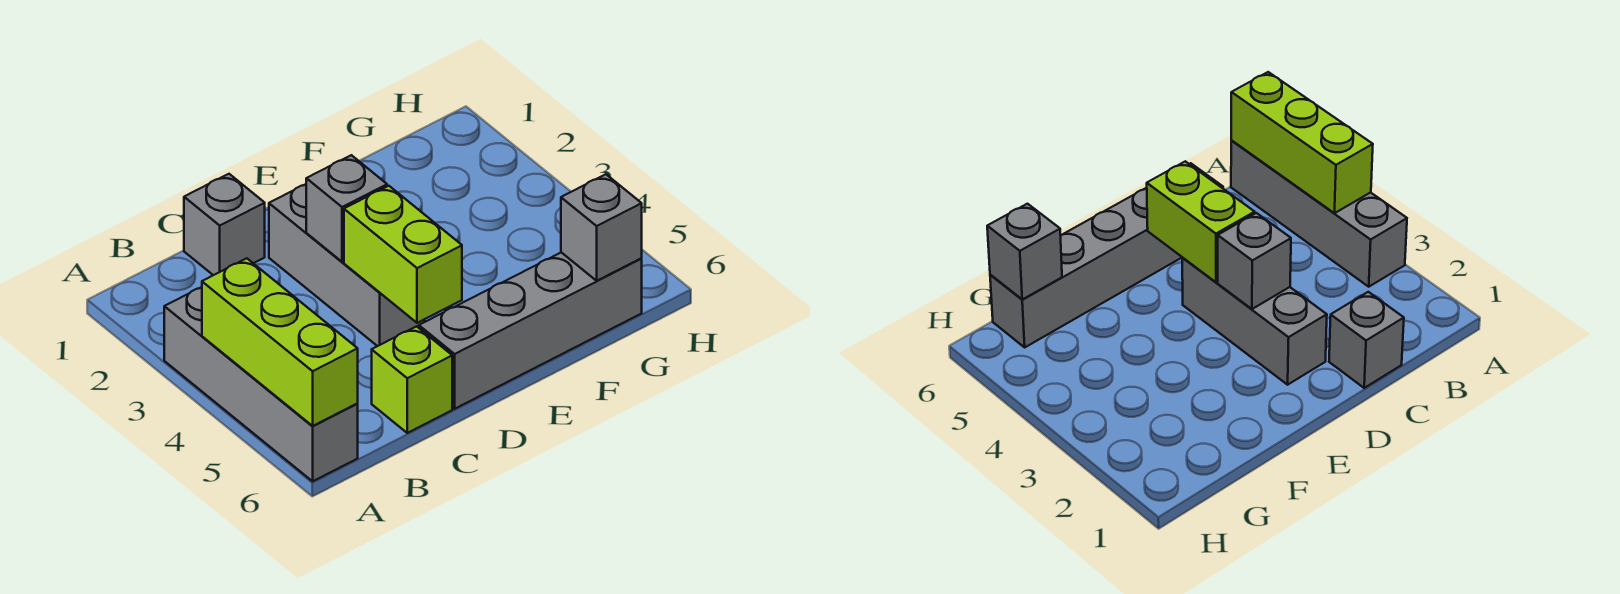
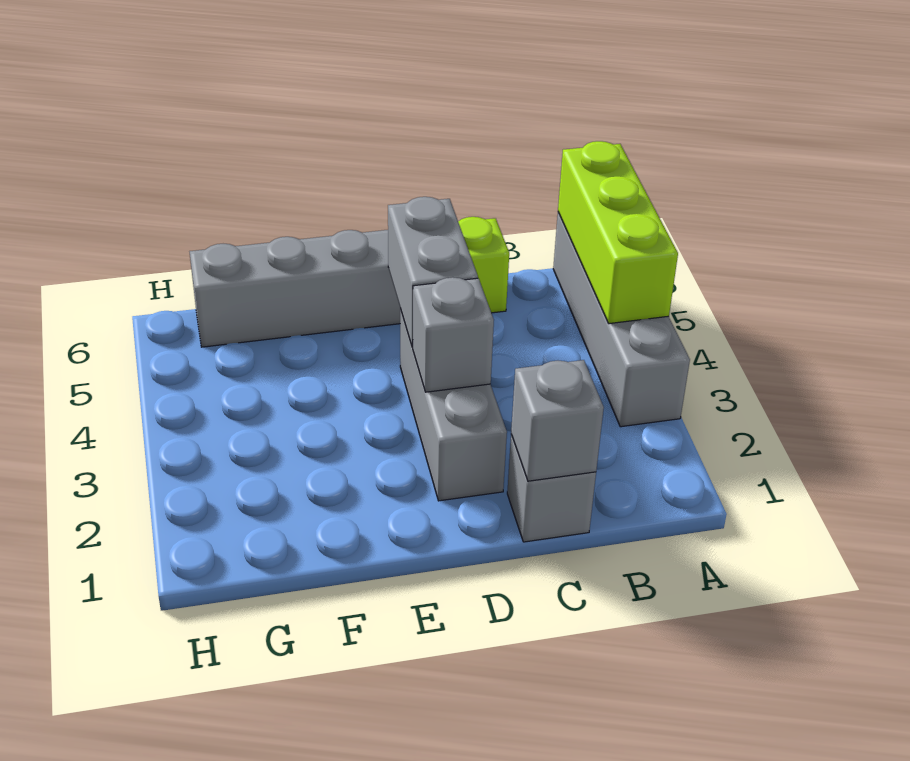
lime 1x2 brick [344,186,462,323] -> grey 1x2 brick [388,197,478,347]
grey 1x1 brick [561,174,642,281] -> grey 1x1 brick moved to [511,360,604,481]

